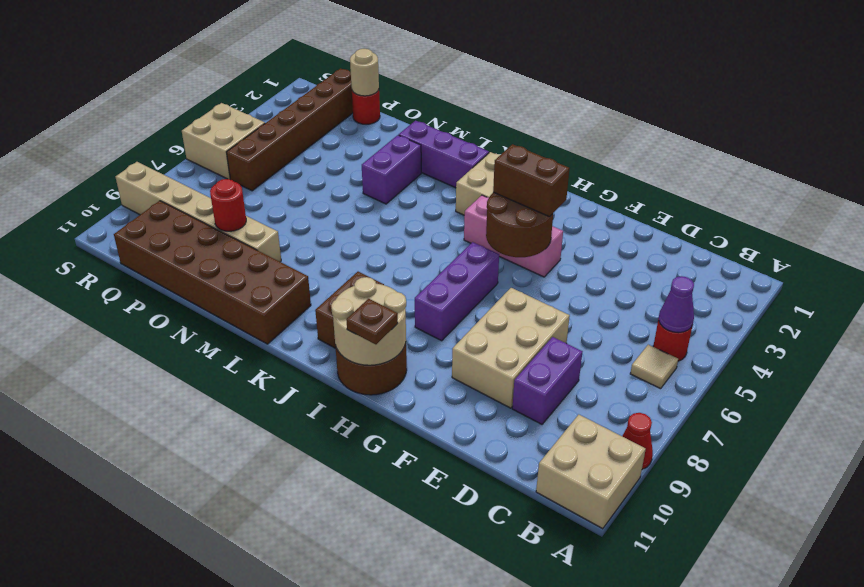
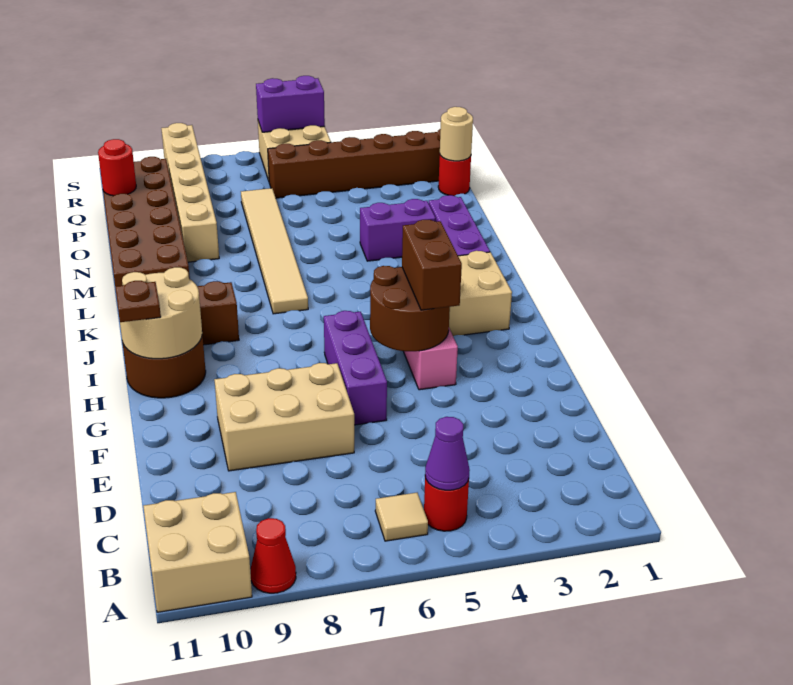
purple 1x2 brick [512,337,582,424] -> purple 1x2 brick moved to [256,76,325,132]
purple 1x3 brick [415,242,499,341] -> purple 1x3 brick turned to [324,311,387,425]
none -> tan 1x6 tile [241,188,308,314]
red 1x1 round brick [210,179,246,231] -> red 1x1 round brick moved to [98,139,136,196]

